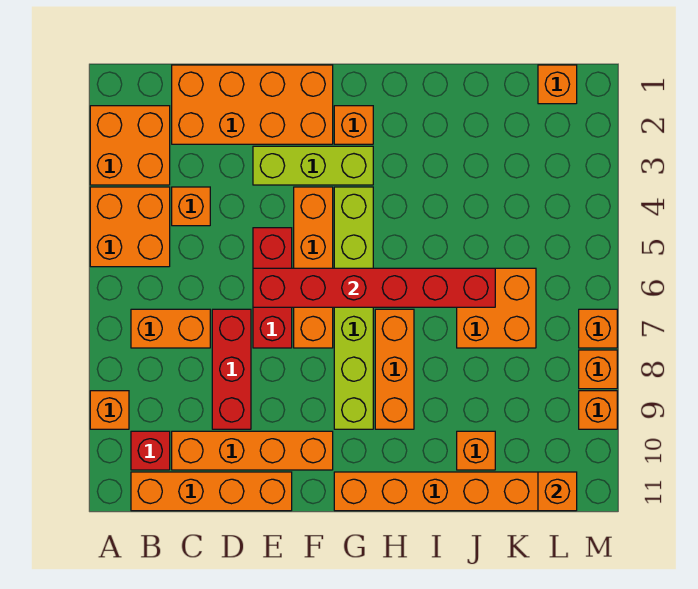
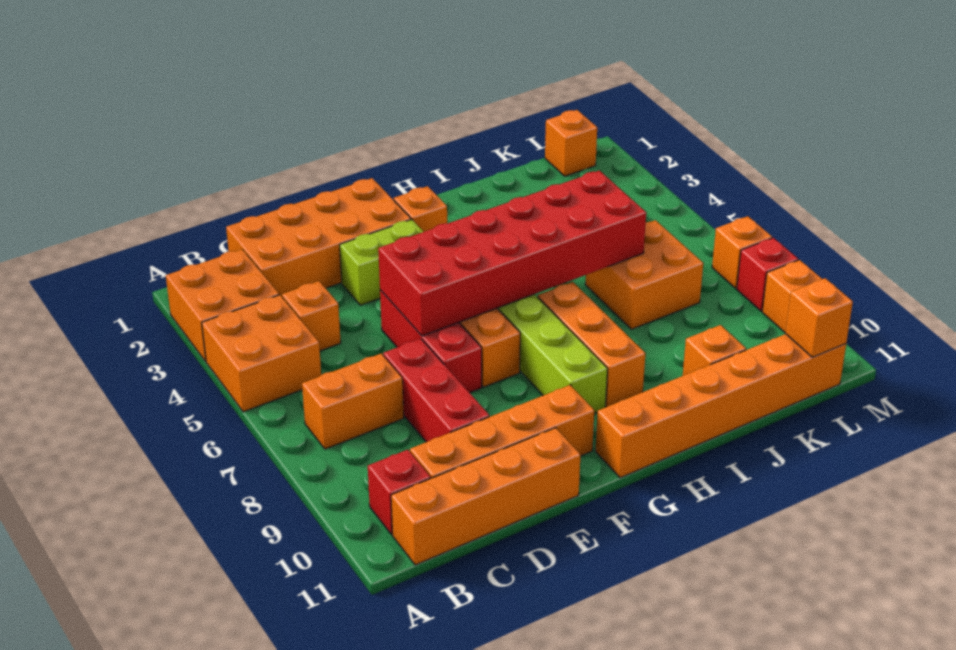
orange 1x1 brick [90,391,129,429] -> none
lime 1x3 brick [253,146,373,185] -> lime 1x2 brick [340,219,424,305]
red 1x6 brick [253,268,495,307] -> red 2x6 brick [378,170,646,336]
orange 1x1 brick [579,350,617,389] -> red 1x1 brick [737,238,798,311]

